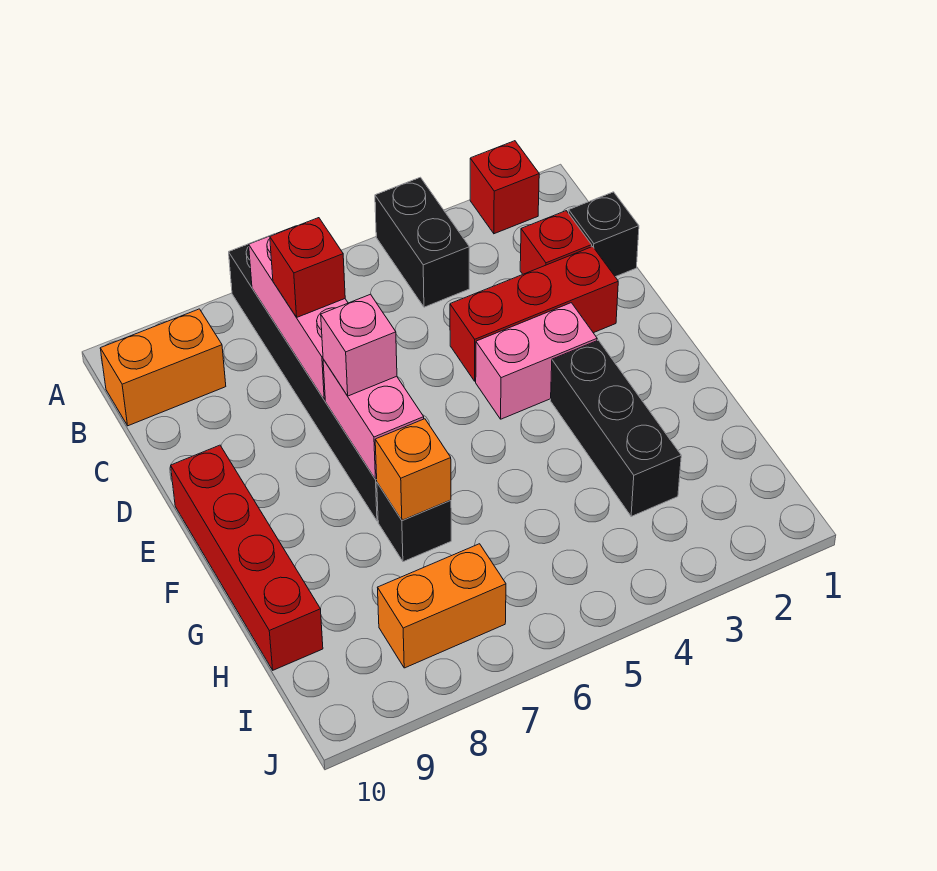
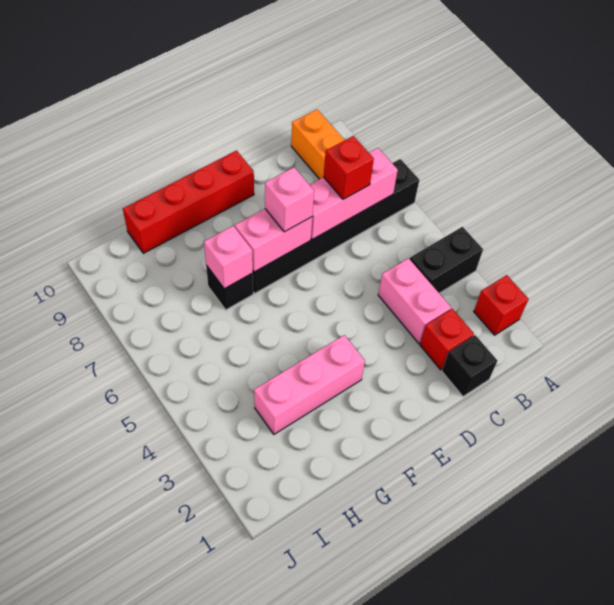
red 1x3 brick [450,247,618,381] -> none
pink 1x2 brick [476,303,597,419] -> pink 1x2 brick moved to [378,258,451,344]
black 1x3 brick [551,340,681,516] -> pink 1x3 brick [254,335,365,434]
orange 1x1 brick [375,419,451,520] -> pink 1x1 brick [204,226,253,289]
orange 1x2 brick [378,544,506,668] -> none

